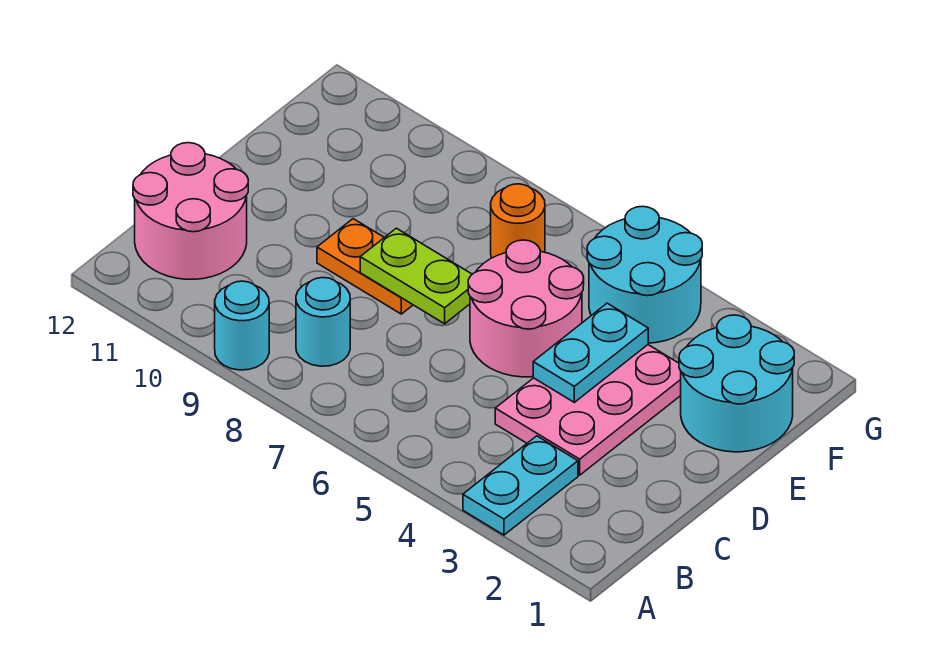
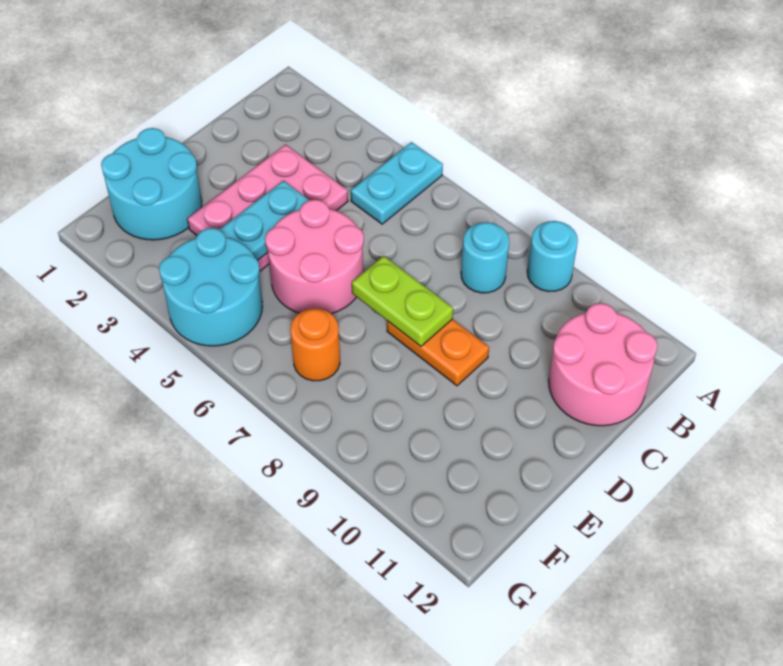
cyan 1x2 plate [463,436,578,535] -> cyan 1x2 plate moved to [351,142,443,224]

